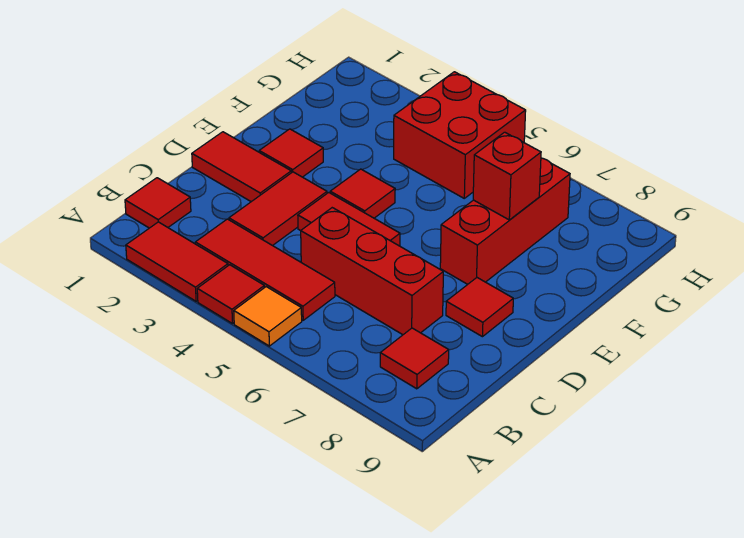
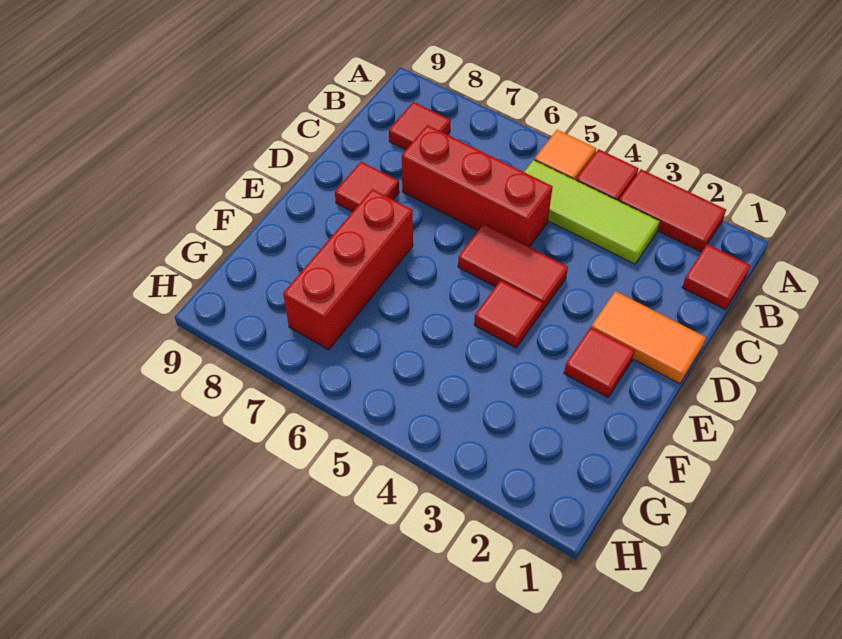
red 1x3 tile [195,219,335,320] -> lime 1x3 tile [524,160,660,264]
red 1x2 tile [229,172,327,246] -> none
red 1x2 tile [192,132,291,202] -> orange 1x2 tile [591,291,706,384]
red 1x1 brick [473,132,541,220] -> none
red 2x2 brick [394,72,526,198] -> none

